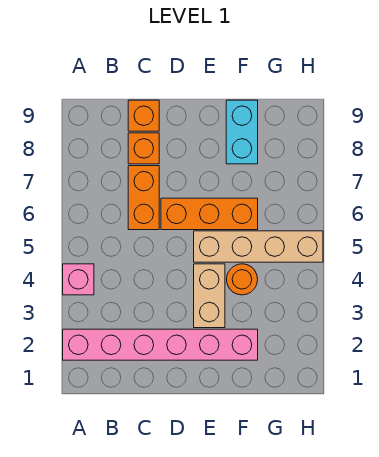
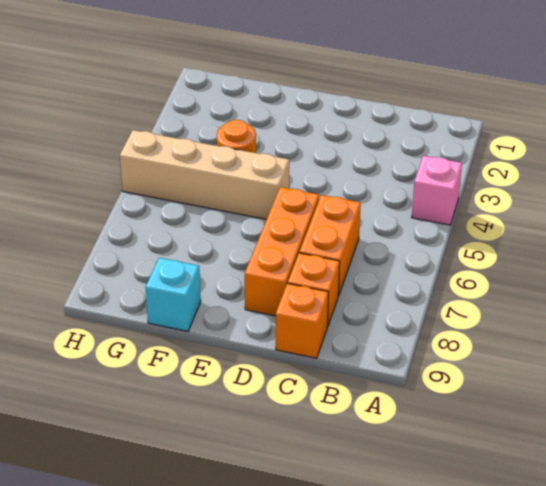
pink 1x6 brick [63,329,258,360] -> none
orange 1x3 brick [161,198,258,230] -> orange 1x3 brick turned to [245,187,319,316]
tan 1x2 brick [194,264,225,328] -> none
cyan 1x2 brick [226,100,258,164] -> cyan 1x1 brick [146,258,201,331]

